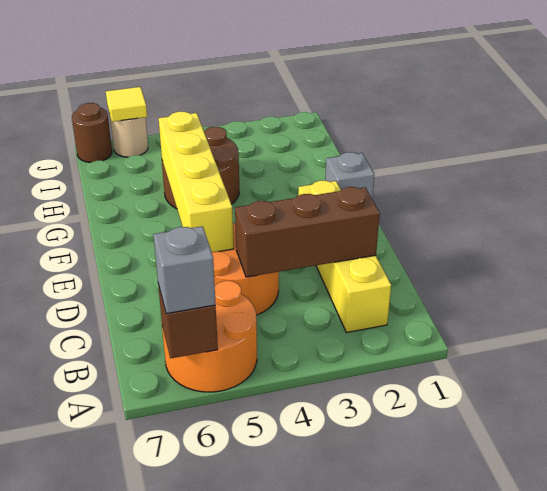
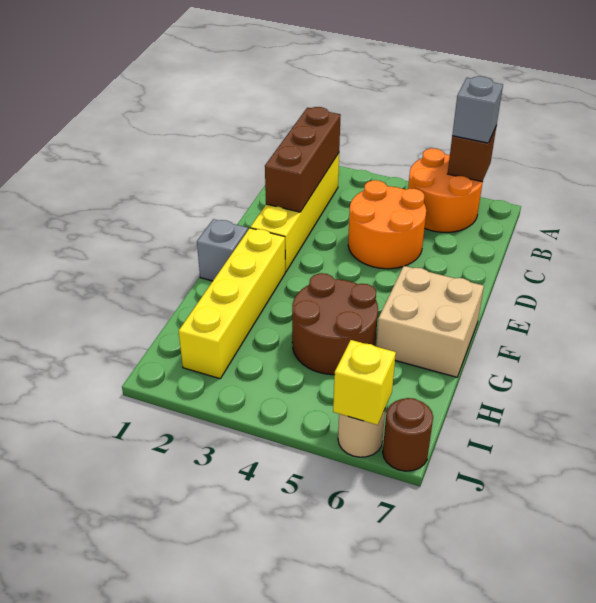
brown 1x3 brick [235,187,380,277] -> brown 1x3 brick turned to [265,107,341,212]
yellow 1x4 brick [158,112,234,252] -> yellow 1x4 brick moved to [179,228,285,379]
none -> tan 2x2 brick [376,266,484,377]
yellow 1x1 tile [106,87,147,122] -> yellow 1x1 brick [333,340,396,425]

